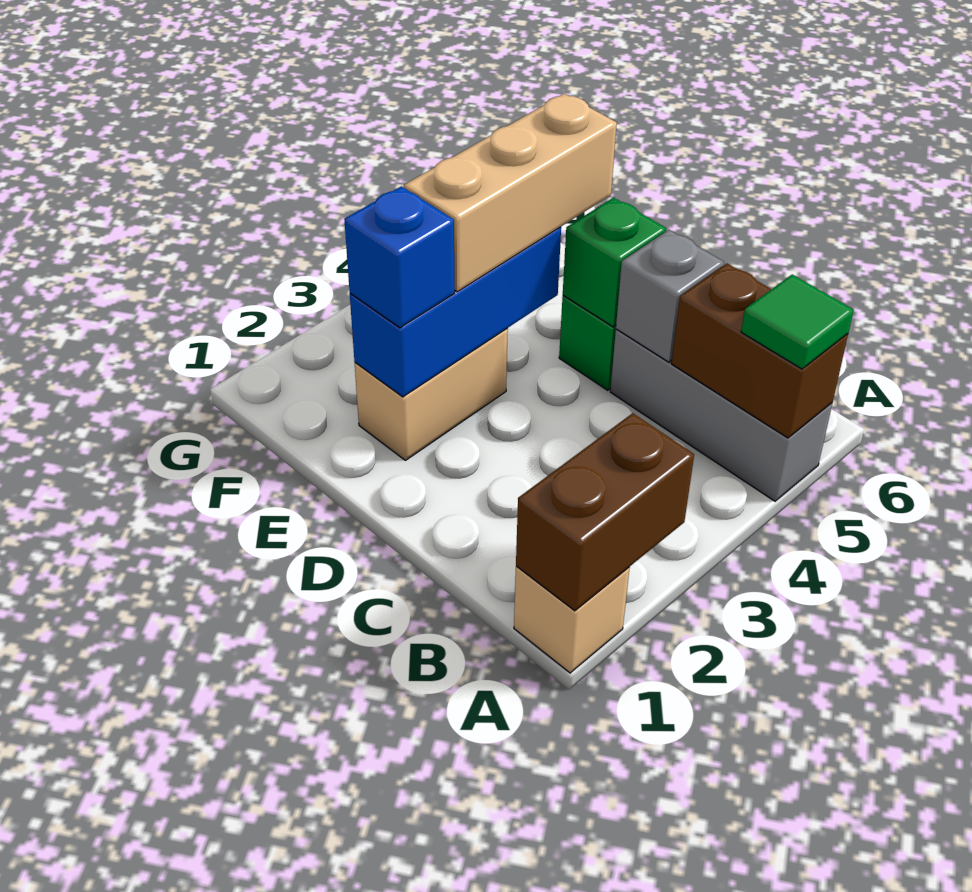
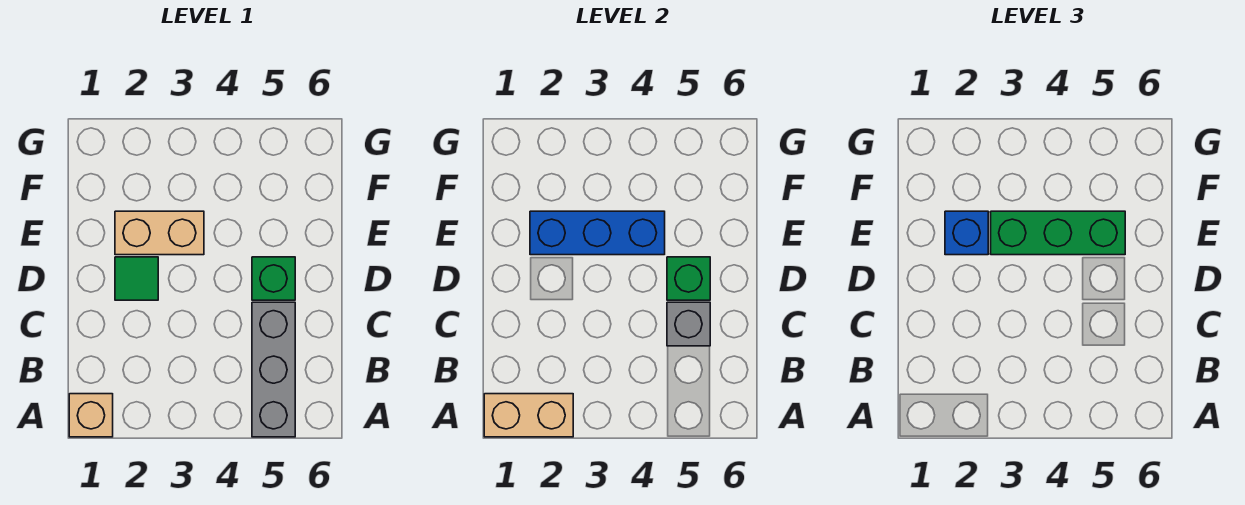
brown 1x2 brick [516,413,694,611] -> tan 1x2 brick [484,394,573,437]
brown 1x2 brick [672,264,848,438] -> none
green 1x1 tile [741,275,854,369] -> green 1x1 tile moved to [115,257,158,300]
tan 1x3 brick [404,94,617,292] -> green 1x3 brick [991,211,1125,255]

